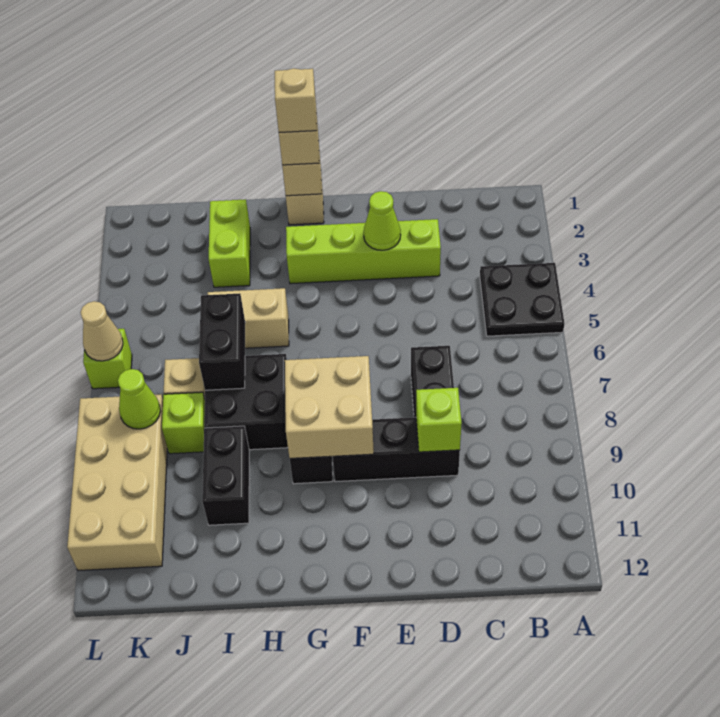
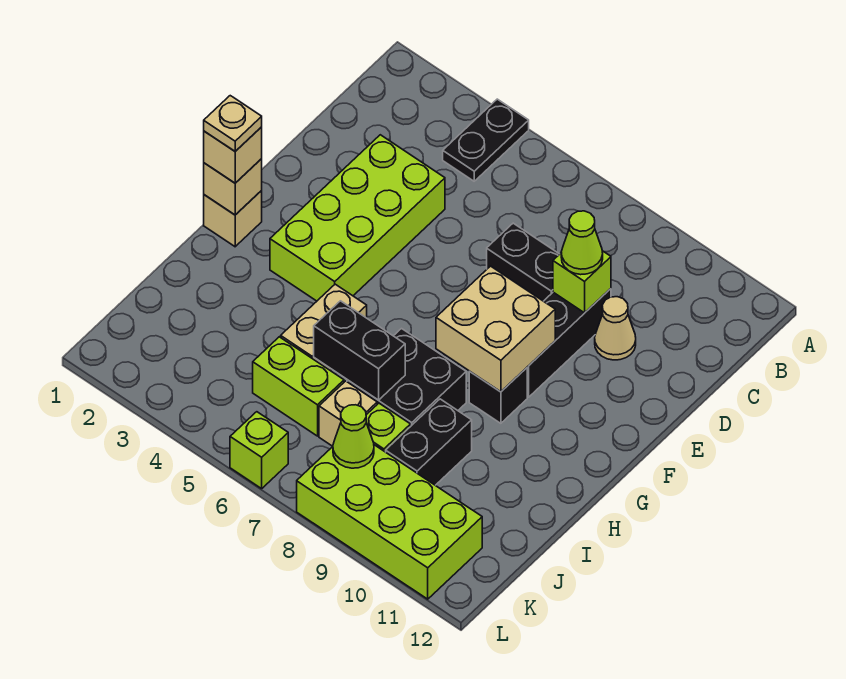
black 2x2 plate [480,263,564,336] -> black 1x2 plate [443,99,529,181]
lime 1x4 brick [286,219,441,284] -> lime 2x4 brick [270,135,445,301]
lime 1x1 cone [364,191,401,250] -> lime 1x1 cone moved to [561,211,603,275]
tan 1x1 brick [275,68,317,133] -> tan 1x1 plate [204,96,262,151]
lime 1x2 brick [209,199,250,287] -> lime 1x2 brick moved to [253,337,344,436]
black 1x2 brick [202,426,249,525] -> black 1x2 brick turned to [386,399,472,485]
tan 2x4 brick [67,394,167,571] -> lime 2x4 brick [297,445,482,599]
tan 1x1 cone [81,301,123,361] -> tan 1x1 cone moved to [595,297,636,360]

